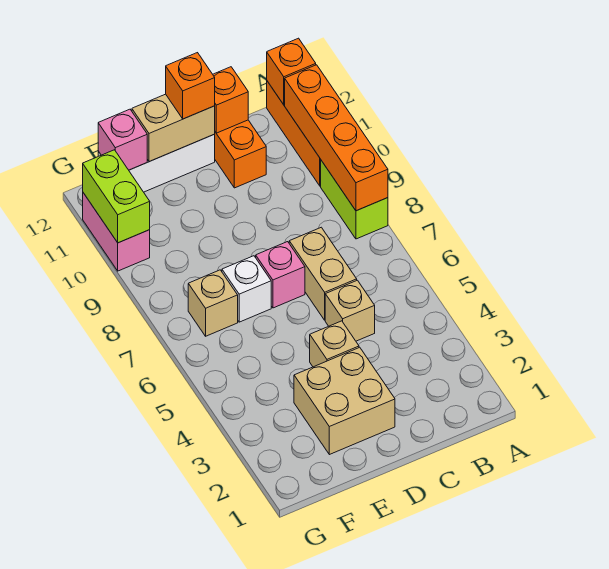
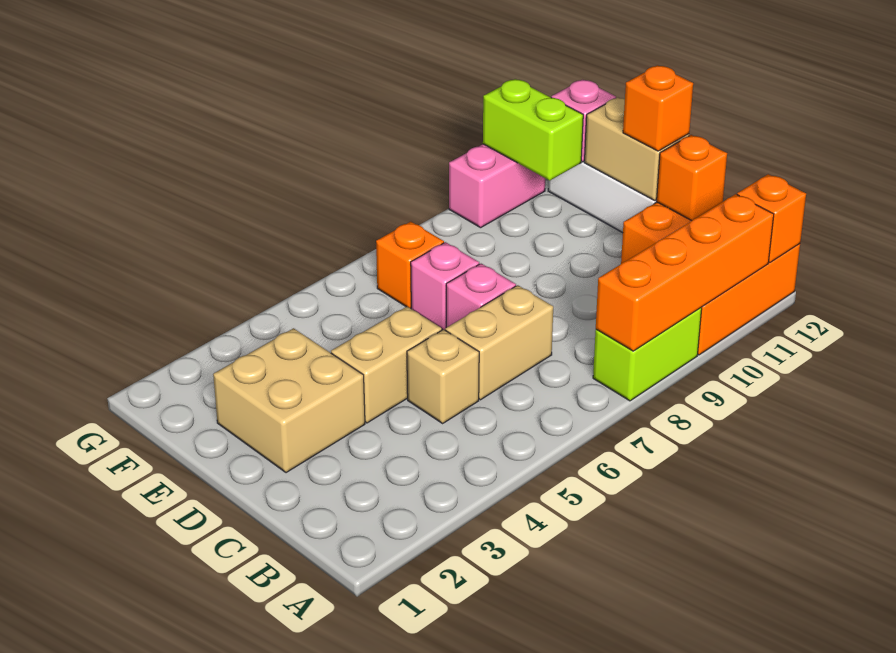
tan 1x1 brick [310,321,359,367] -> tan 1x2 brick [331,307,442,423]
white 1x1 brick [222,256,271,322] -> pink 1x1 brick [411,242,479,330]
tan 1x1 brick [188,270,238,336] -> orange 1x1 brick [376,222,444,308]
lime 1x2 brick [83,150,150,243] -> lime 1x2 brick turned to [483,79,583,180]

